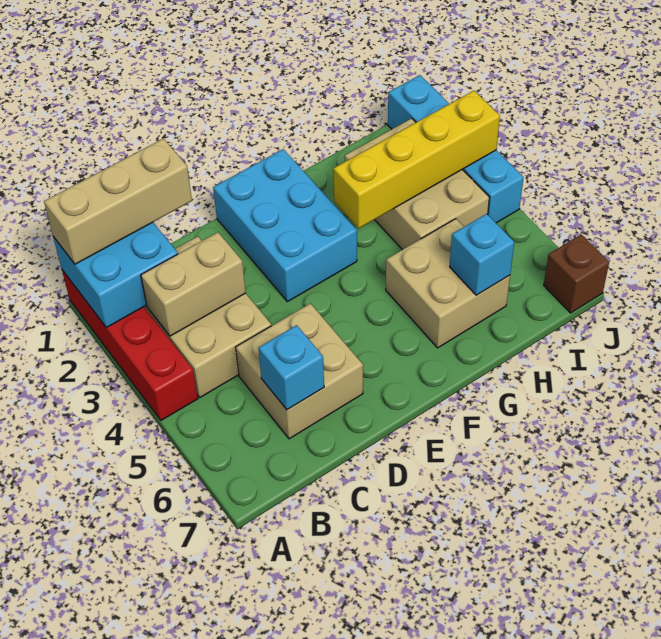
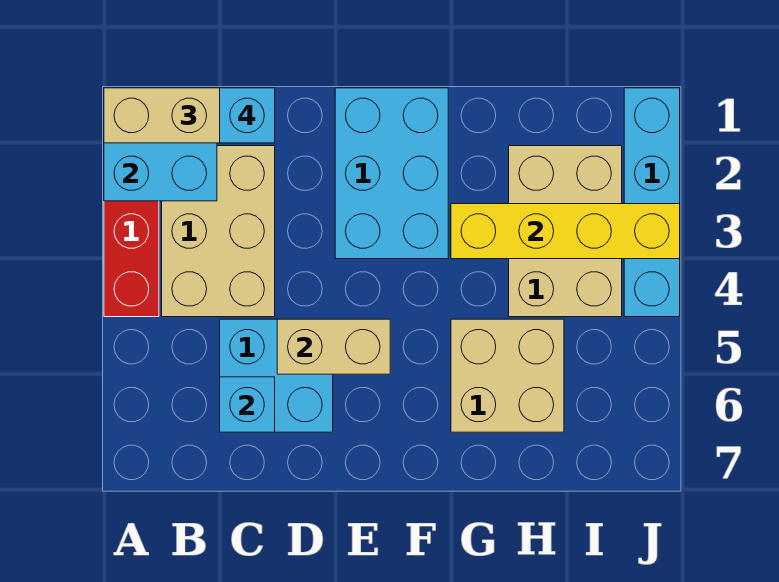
tan 1x2 brick [141,232,246,336] -> tan 1x2 brick moved to [277,319,390,374]
tan 2x2 brick [236,303,363,439] -> cyan 2x2 brick [220,319,333,432]
cyan 1x1 brick [450,214,514,295] -> cyan 1x1 brick moved to [220,88,275,143]
brown 1x1 brick [544,234,609,313] -> none

